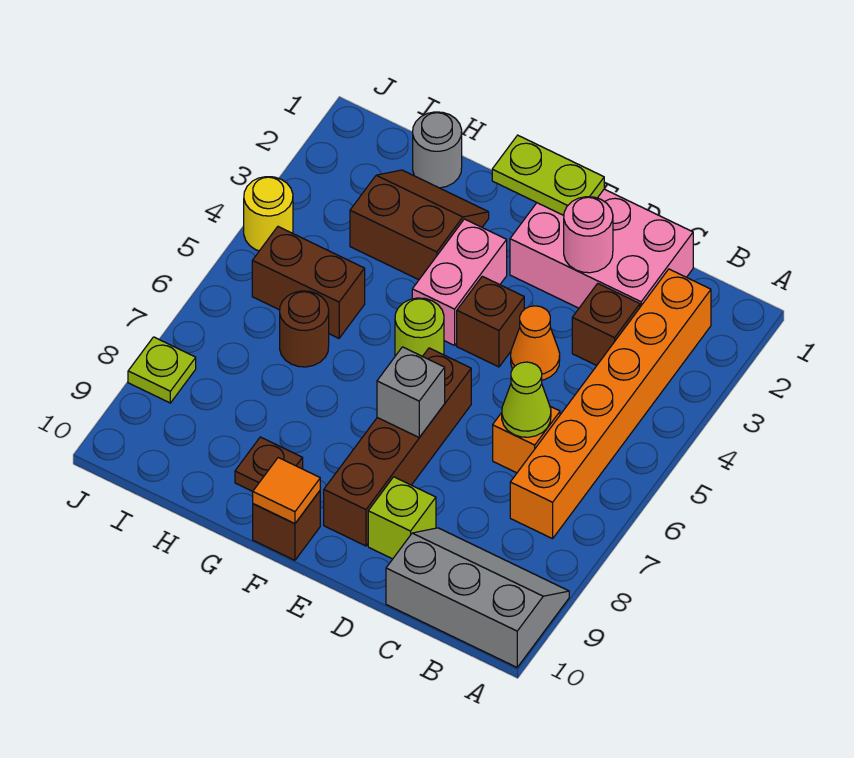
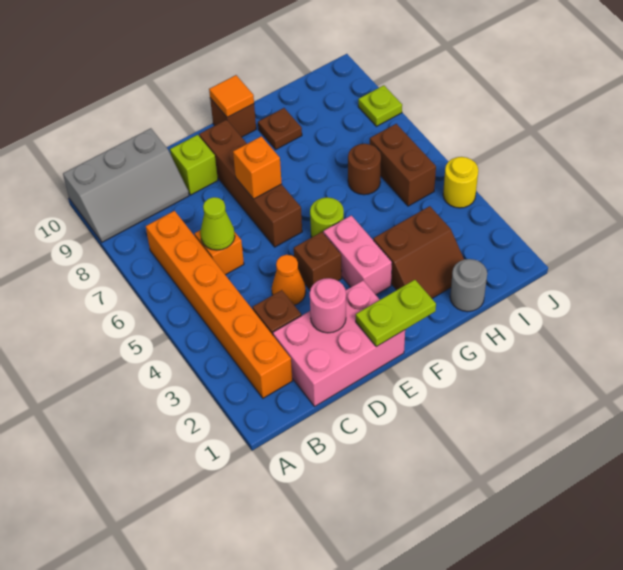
grey 1x1 brick [377,347,445,437] -> orange 1x1 brick [233,136,282,199]
brown 1x2 brick [252,227,365,338] -> brown 1x2 brick turned to [370,124,436,206]

